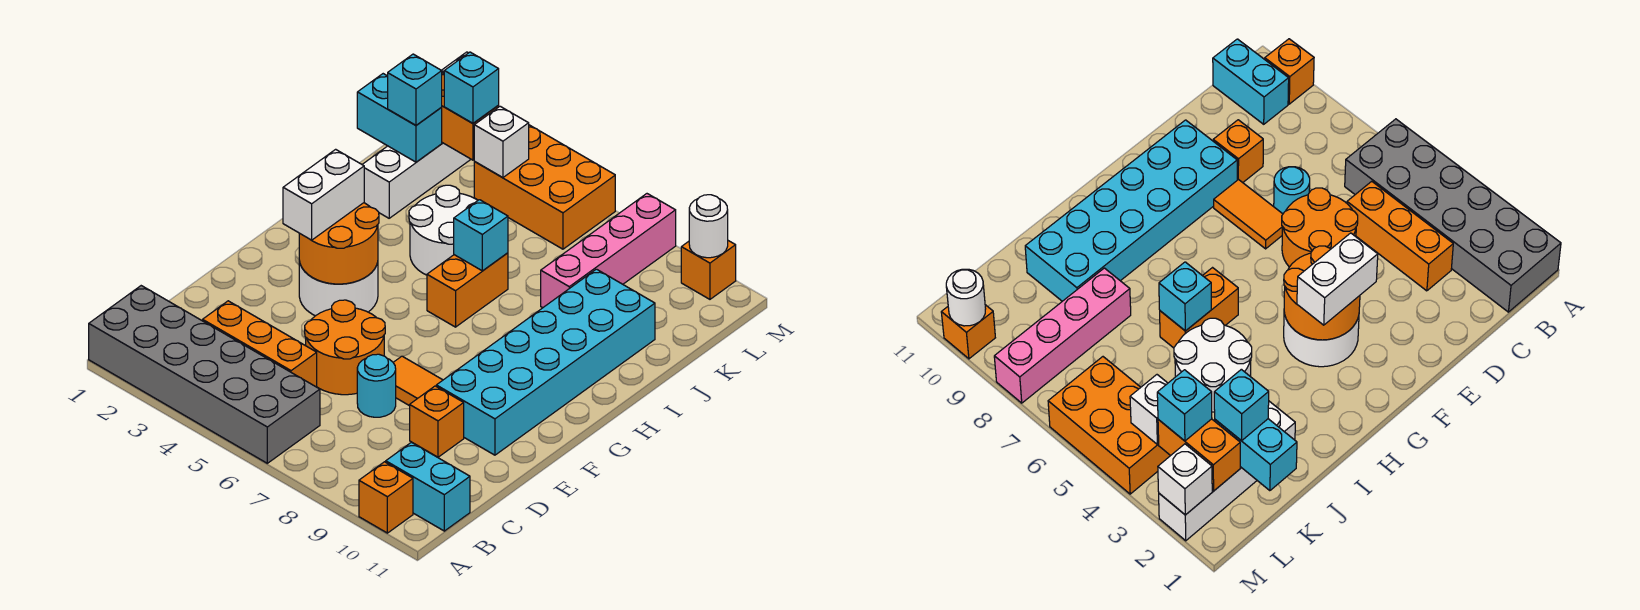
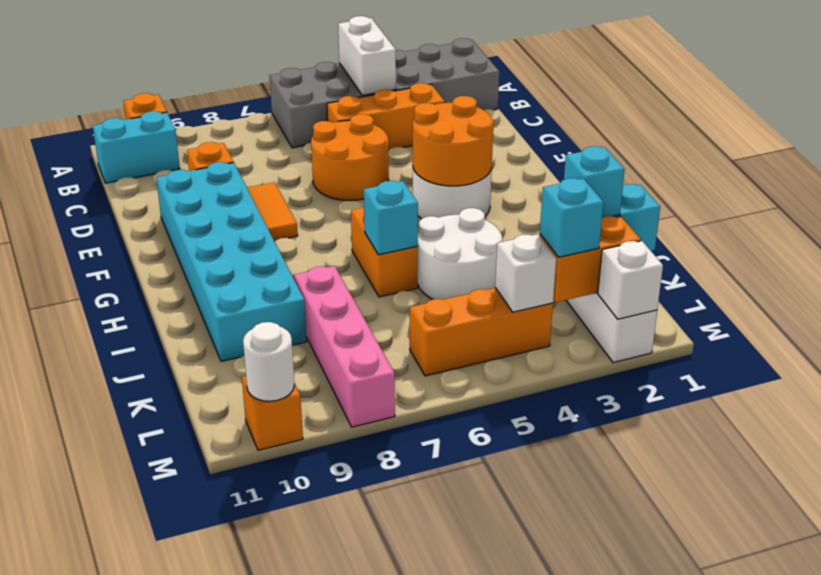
cyan 1x1 round brick [357,354,396,417] -> none
orange 1x2 tile [393,356,443,406] -> orange 1x2 tile turned to [247,182,298,241]
white 1x2 brick [283,149,364,240] -> white 1x2 brick moved to [338,16,396,95]
orange 2x3 brick [474,125,615,249] -> orange 1x3 brick [410,288,553,376]

